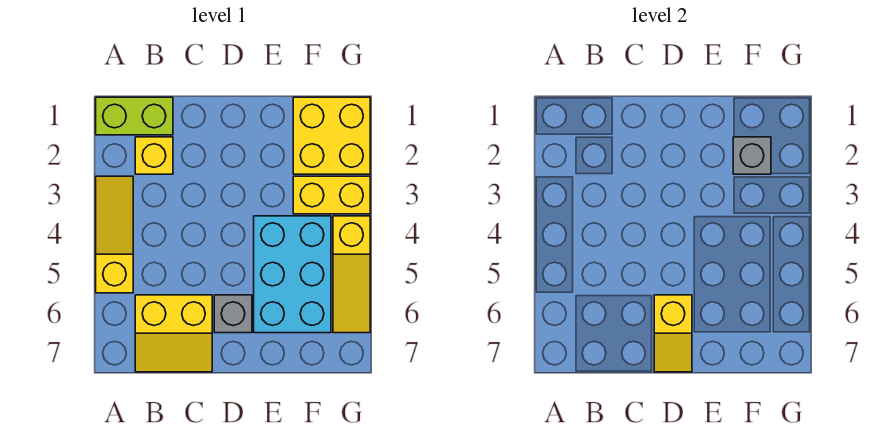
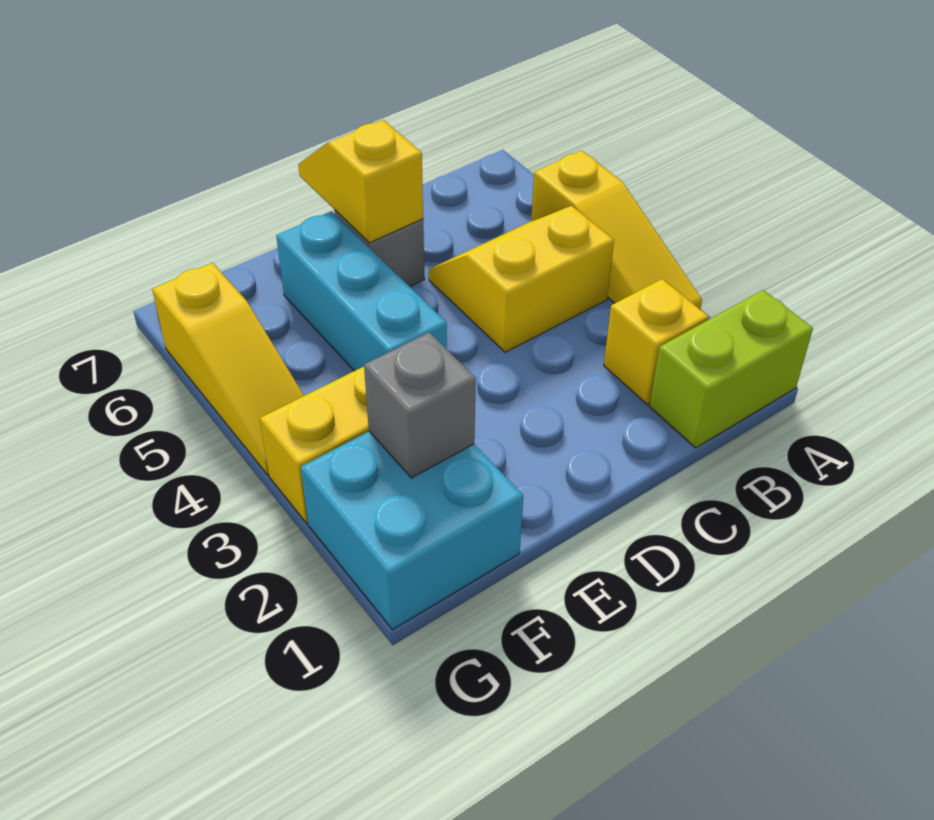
yellow 2x2 slope [135,295,212,372] -> yellow 2x2 slope moved to [429,206,614,352]
cyan 2x3 brick [254,216,331,333] -> cyan 1x3 brick [276,211,447,371]
yellow 2x2 brick [293,97,370,174] -> cyan 2x2 brick [301,432,523,630]
yellow 1x3 slope [333,216,370,333] -> yellow 1x3 slope turned to [152,263,304,475]

